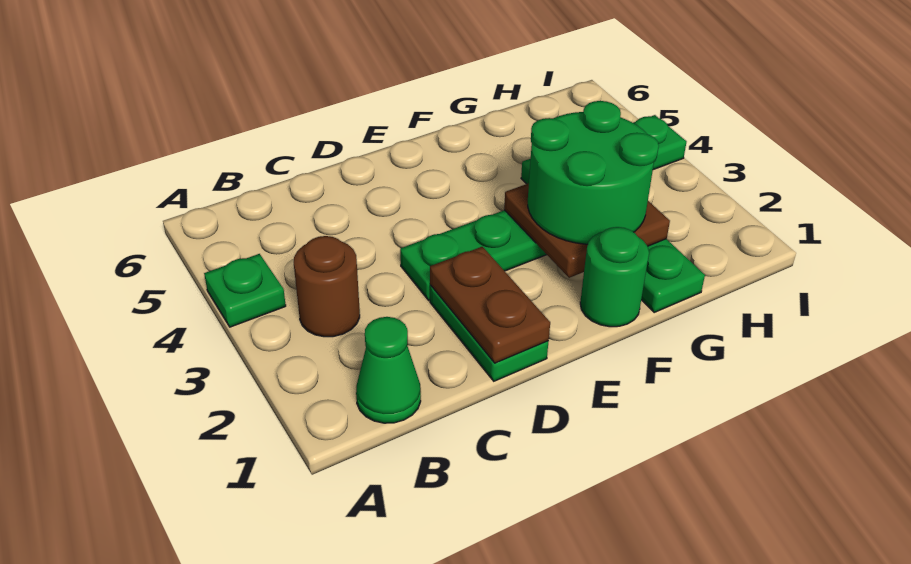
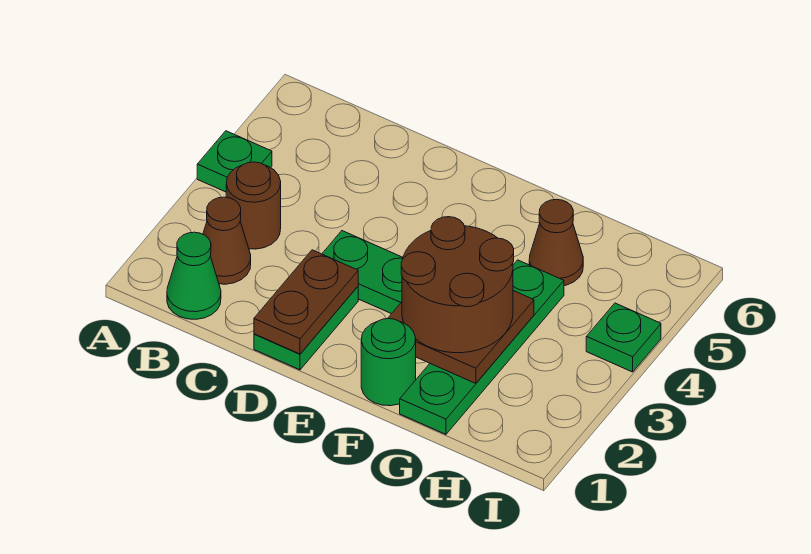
none -> brown 1x1 cone [203,197,251,284]
green 2x2 round brick [528,101,659,244] -> brown 2x2 round brick [401,217,514,353]
none -> brown 1x1 cone [529,199,583,286]

